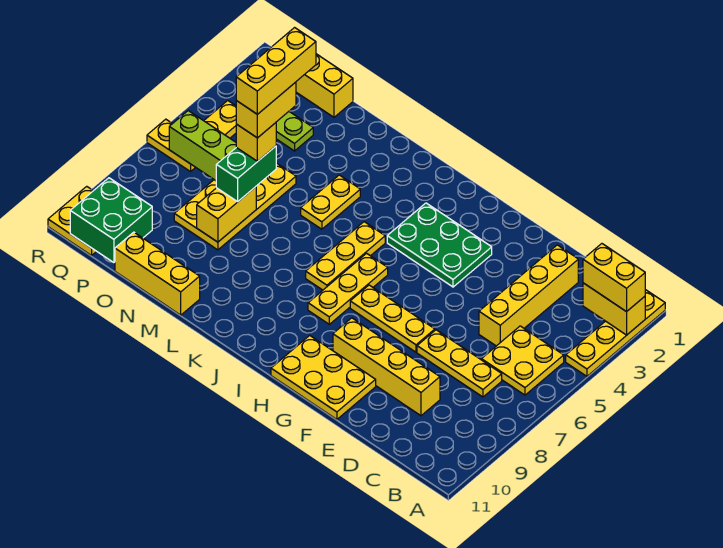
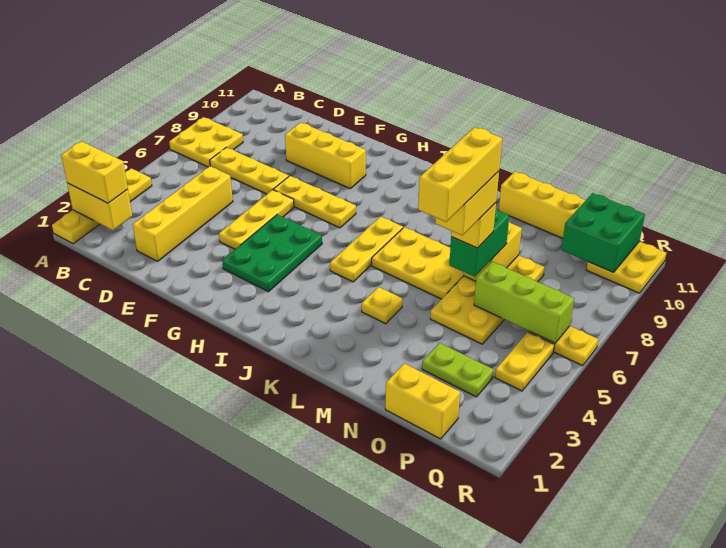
yellow 2x2 plate [482,326,564,395] -> yellow 2x2 plate moved to [169,117,243,167]
yellow 1x4 brick [333,318,440,416] -> yellow 1x3 brick [285,122,366,188]
yellow 2x3 plate [271,335,376,419] -> yellow 2x3 plate moved to [372,227,464,299]
green 2x3 plate [387,203,492,287] -> green 2x3 plate turned to [222,215,322,292]
yellow 1x3 plate [308,253,388,324] -> yellow 1x3 plate moved to [219,190,294,249]
yellow 1x2 plate [301,175,360,229] -> yellow 1x1 plate [362,287,403,324]

